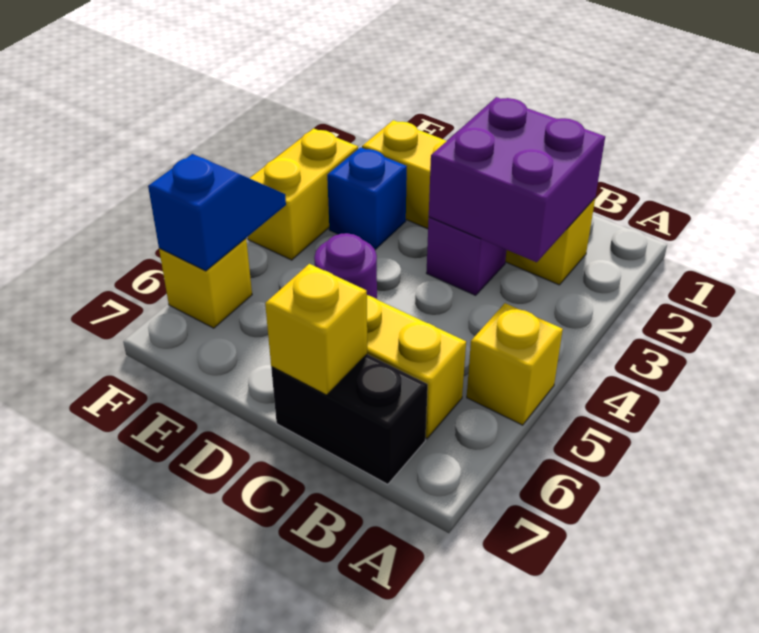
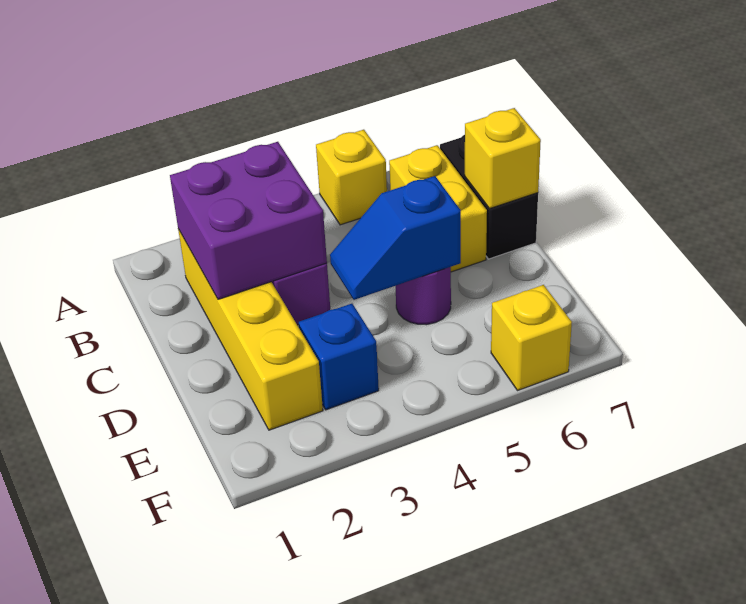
yellow 1x2 brick [248,128,358,260] -> none
blue 1x2 slope [148,154,286,271] -> blue 1x2 slope moved to [330,176,461,300]

